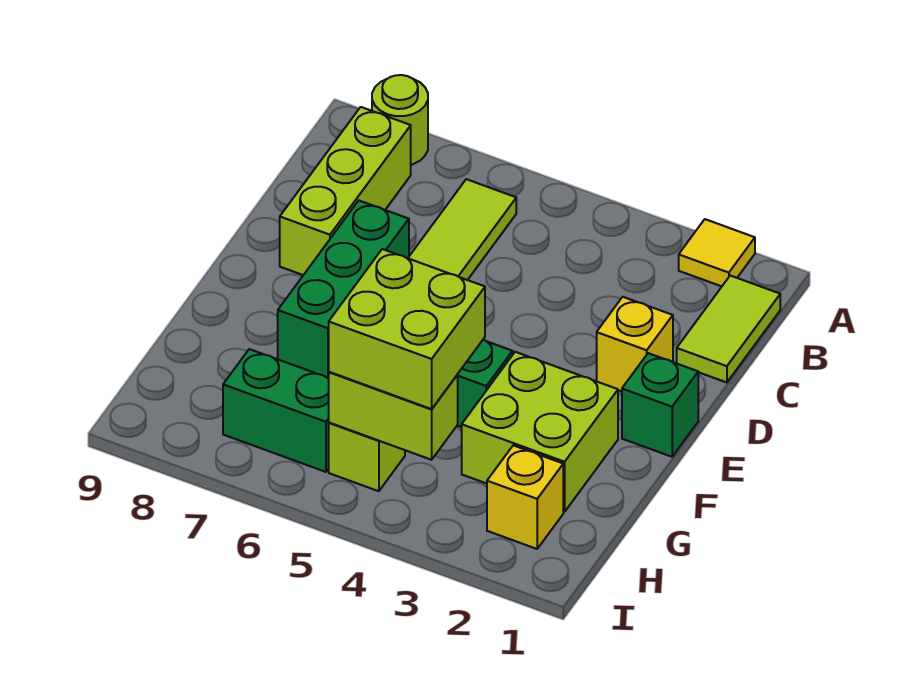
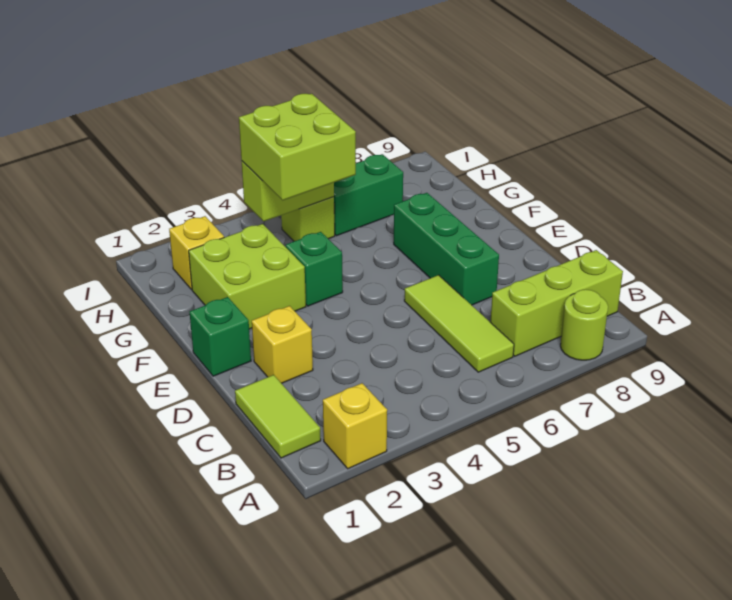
yellow 1x1 tile [679,219,755,286] -> yellow 1x1 brick [323,383,387,469]
lime 1x3 brick [280,107,411,275] -> lime 1x3 brick turned to [490,250,623,356]

